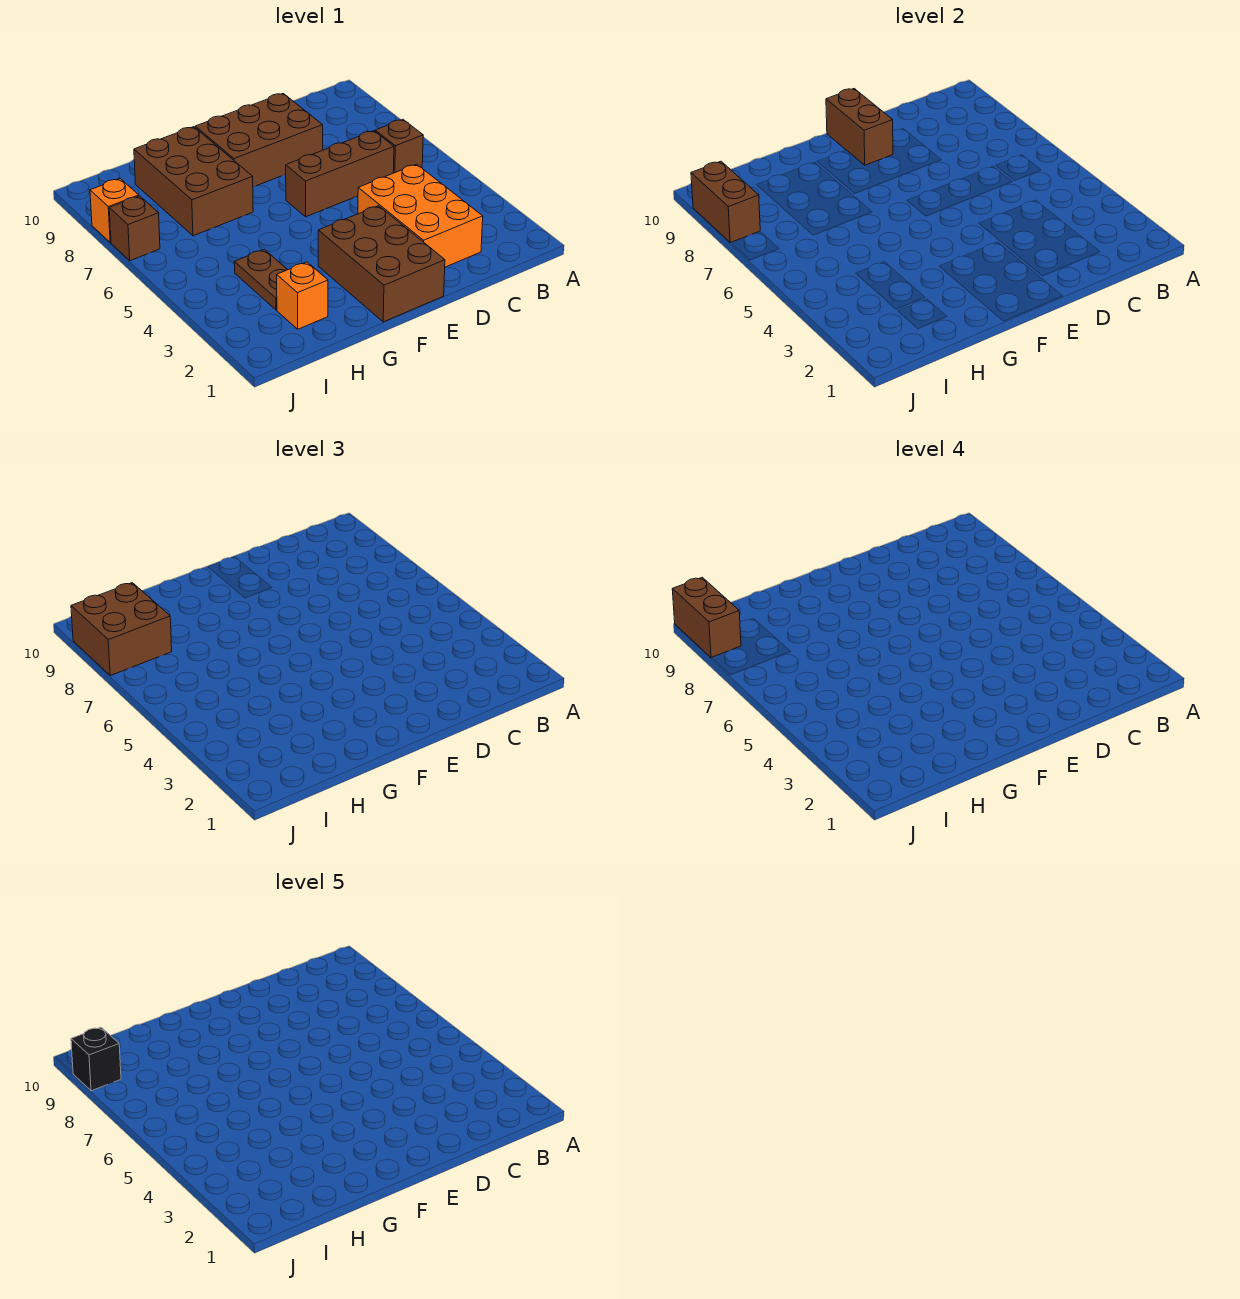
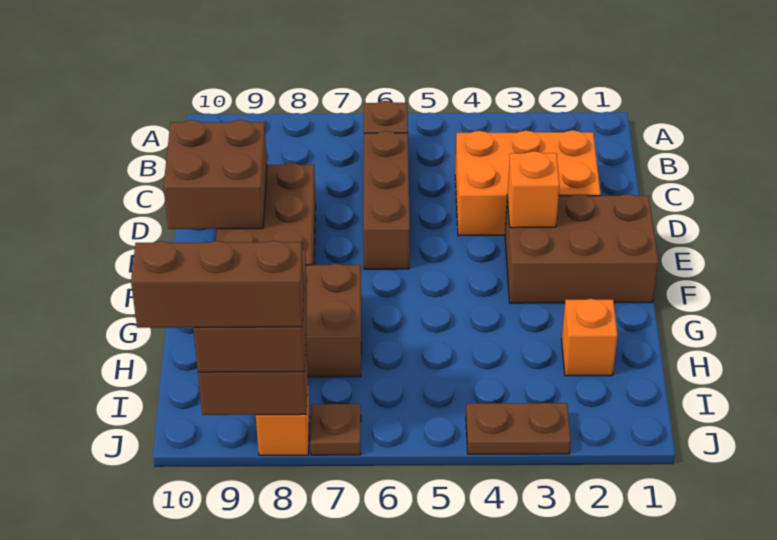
none -> orange 1x1 brick [507,151,560,228]
brown 1x2 brick [826,89,893,165] -> brown 2x2 brick [163,120,267,229]
brown 1x2 plate [234,249,288,310] -> brown 1x2 plate moved to [466,403,571,454]
brown 1x1 brick [109,196,160,261] -> brown 1x1 plate [310,404,361,455]
brown 1x2 brick [672,577,741,658] -> brown 1x3 brick [131,241,304,328]
black 1x1 brick [71,1027,121,1091] -> none

